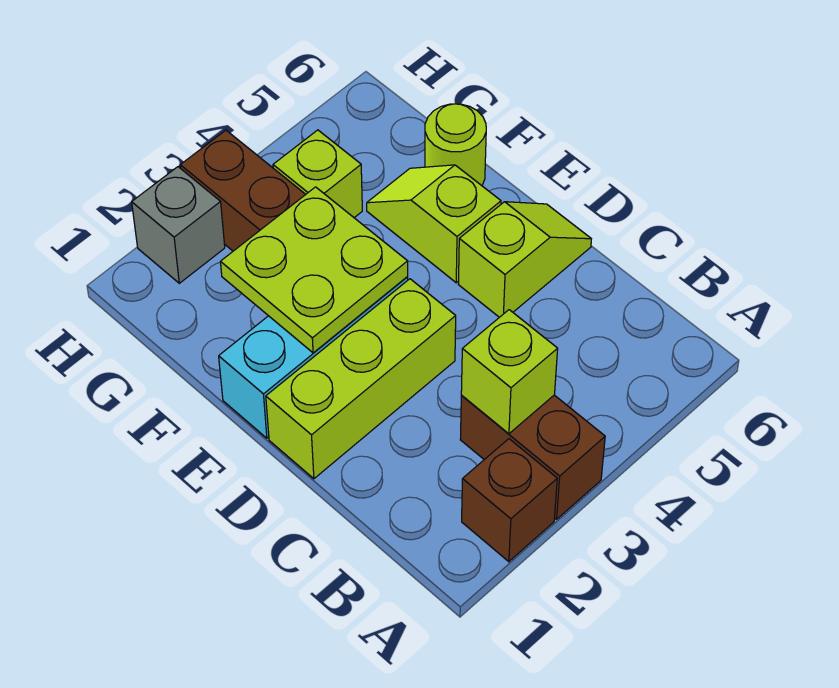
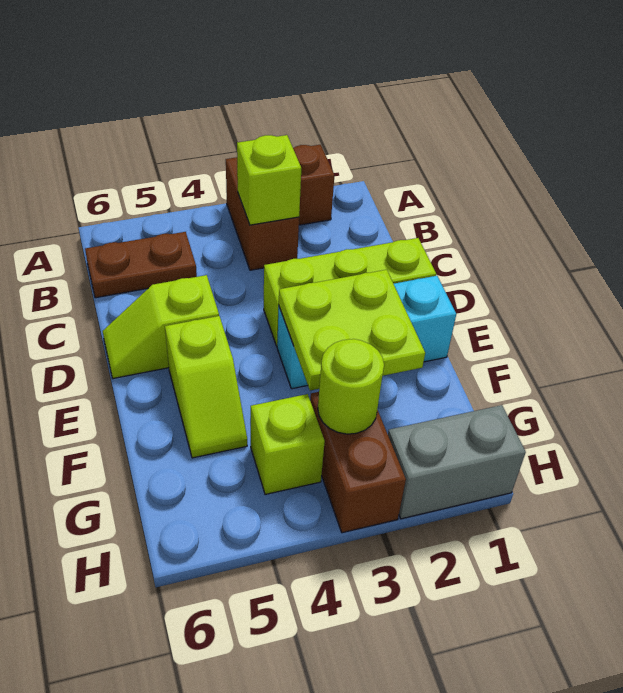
none -> brown 1x2 plate [85,232,197,298]
lime 1x1 round brick [425,104,486,186] -> lime 1x1 round brick moved to [318,339,384,434]
grey 1x1 brick [132,167,225,283] -> grey 1x2 brick [388,405,526,519]

